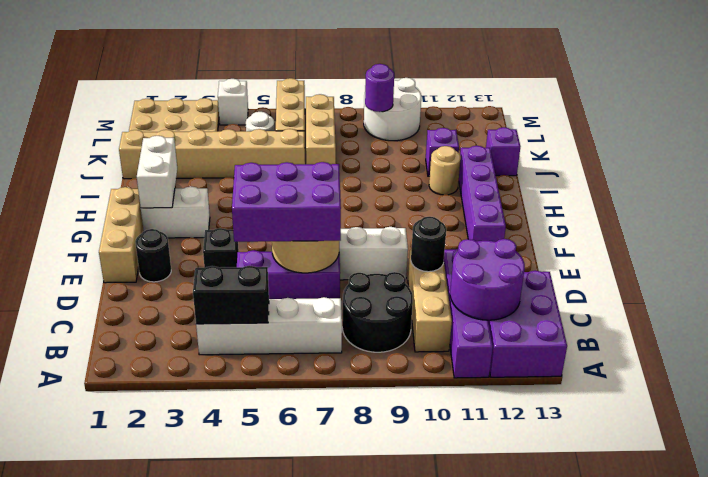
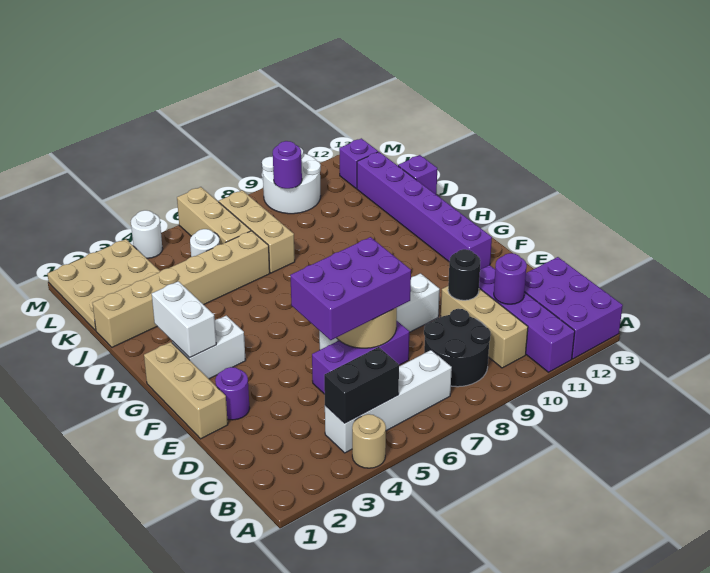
purple 2x2 round brick [450,239,525,320] -> purple 1x1 round brick [494,253,527,304]
black 1x1 round brick [135,229,171,282] -> purple 1x1 round brick [215,367,250,420]
black 1x1 brick [203,228,239,268] -> none
purple 1x4 brick [459,146,506,242] -> purple 1x6 brick [357,152,492,270]
tan 1x1 round brick [429,146,461,195] -> tan 1x1 round brick moved to [352,414,386,468]
purple 1x1 brick [426,128,459,176] -> purple 1x1 brick moved to [339,138,378,189]
white 1x1 brick [218,79,248,125] -> white 1x1 round brick [131,210,162,258]

